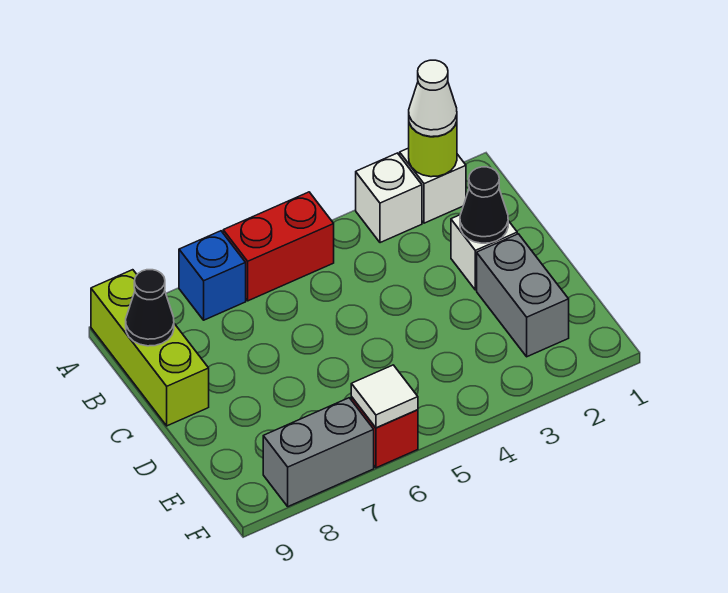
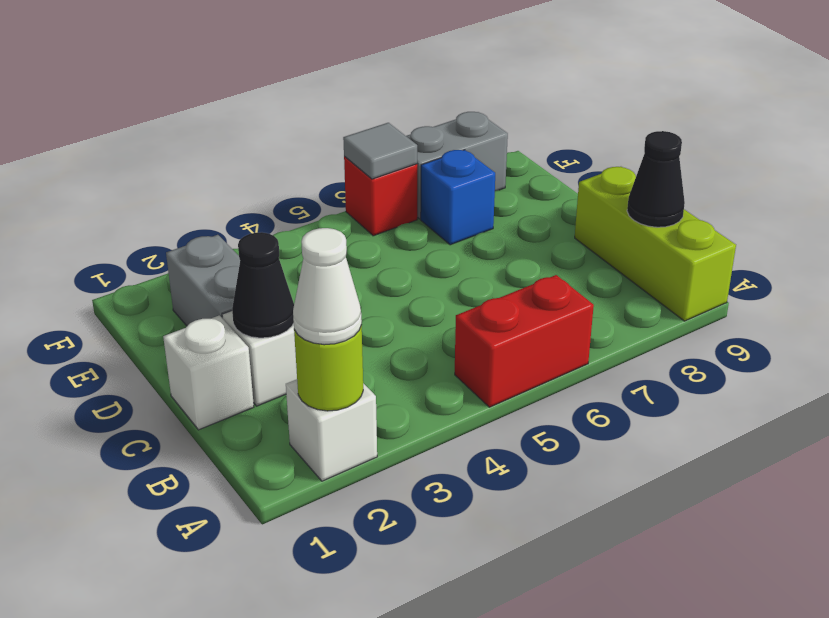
white 1x1 brick [356,153,422,243] -> white 1x1 brick moved to [163,315,254,430]
blue 1x1 brick [179,231,246,320] -> blue 1x1 brick moved to [421,150,495,245]
white 1x1 tile [351,365,418,428] -> grey 1x1 tile [343,123,417,179]

